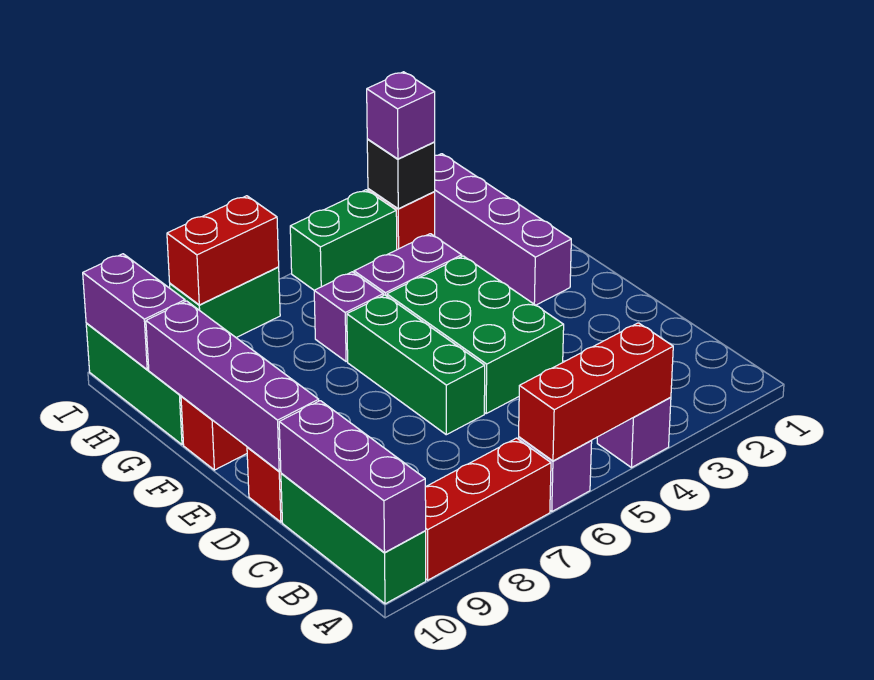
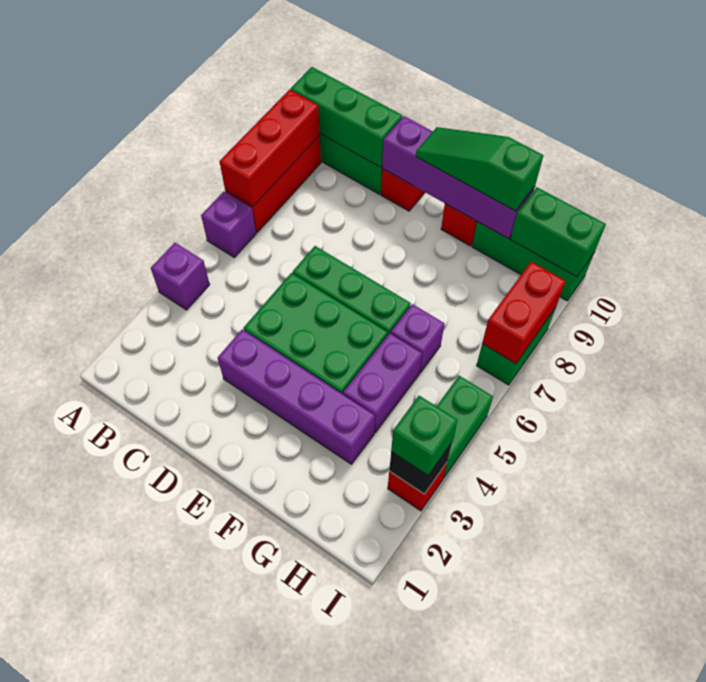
red 1x3 brick [519,323,673,461] -> red 1x3 brick moved to [220,90,320,206]
purple 1x3 brick [279,401,426,552] -> green 1x3 brick [291,67,402,167]
none -> green 1x3 slope [416,127,543,211]
purple 1x4 brick [434,154,571,305] -> purple 1x4 brick moved to [218,329,375,464]
purple 1x2 brick [83,254,185,370] -> green 1x2 brick [510,187,606,277]
purple 1x1 brick [367,72,435,159] -> green 1x1 brick [391,396,457,475]

